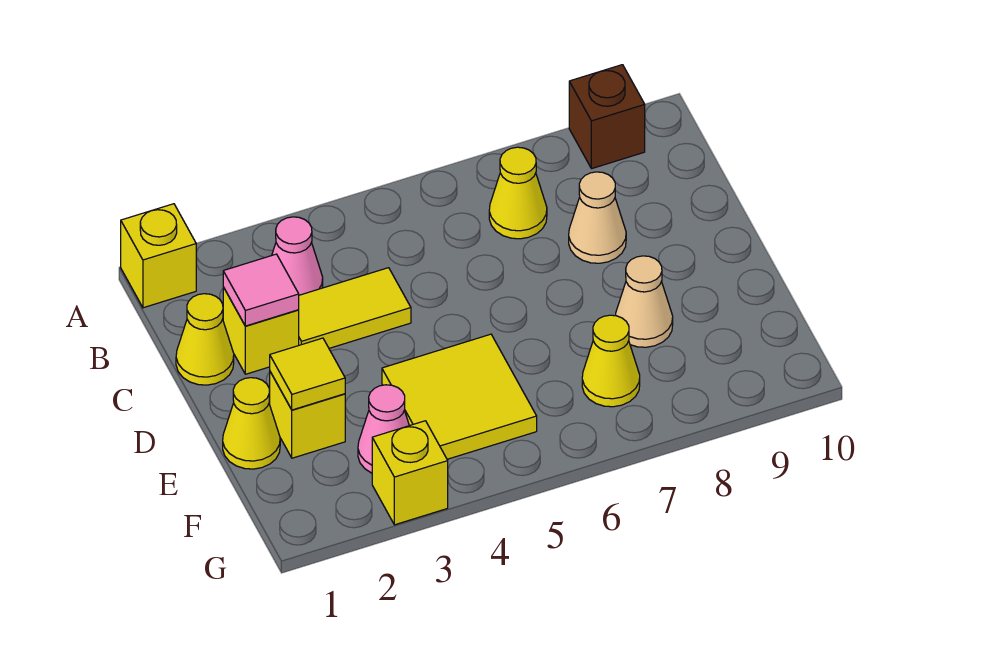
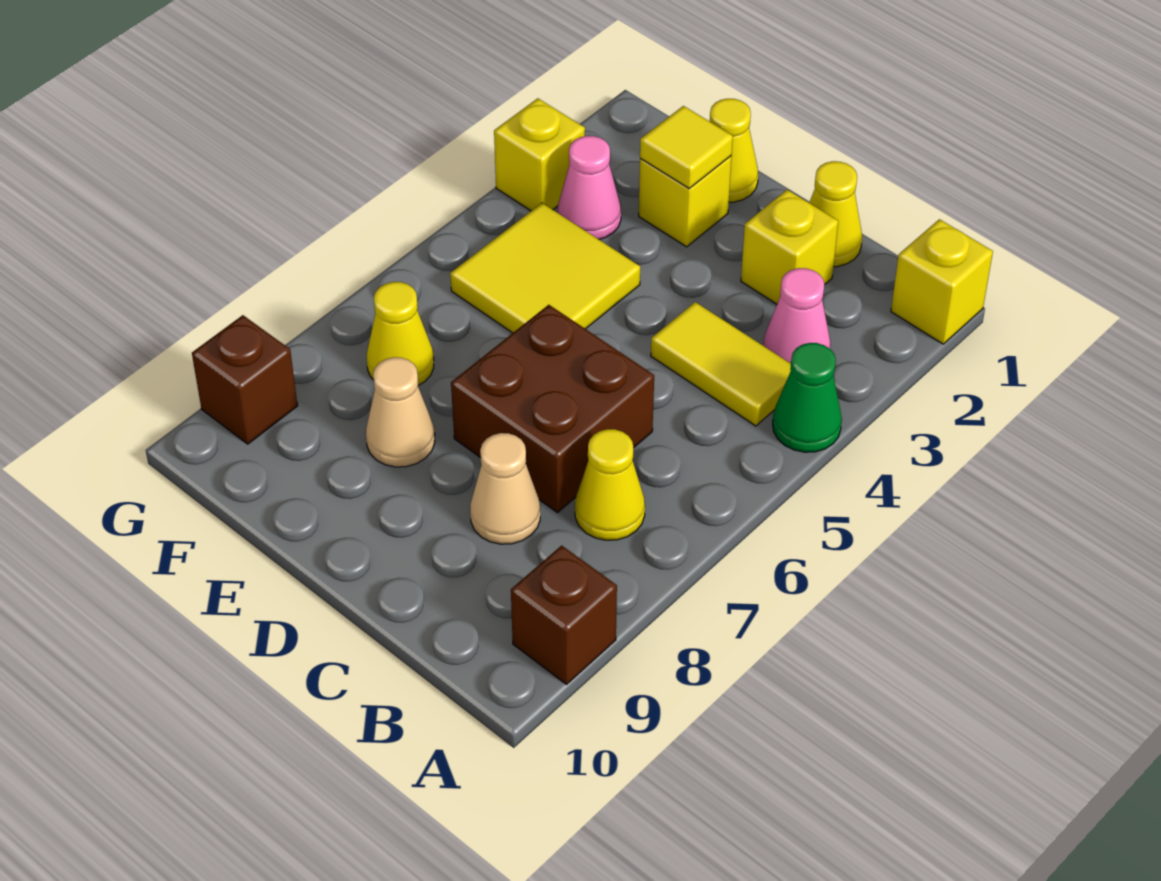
none -> green 1x1 cone [773,343,842,452]
pink 1x1 tile [223,254,299,326] -> none
yellow 1x2 tile [299,268,411,348] -> yellow 1x2 tile turned to [651,302,791,426]
none -> brown 2x2 brick [451,305,654,513]
none -> brown 1x1 brick [192,315,298,444]

